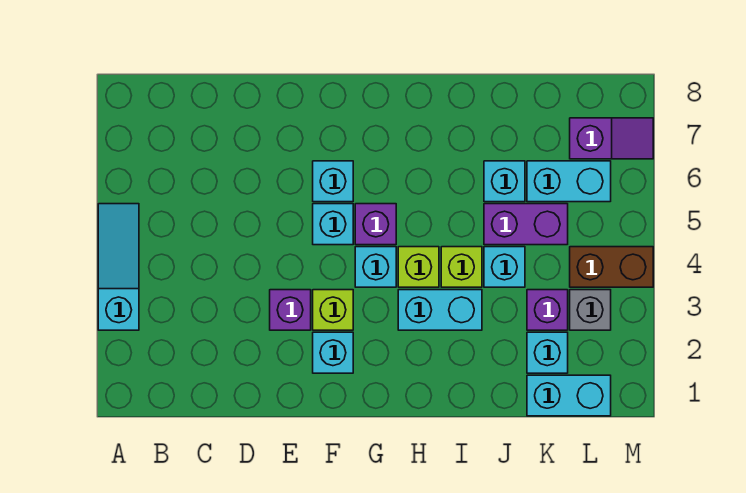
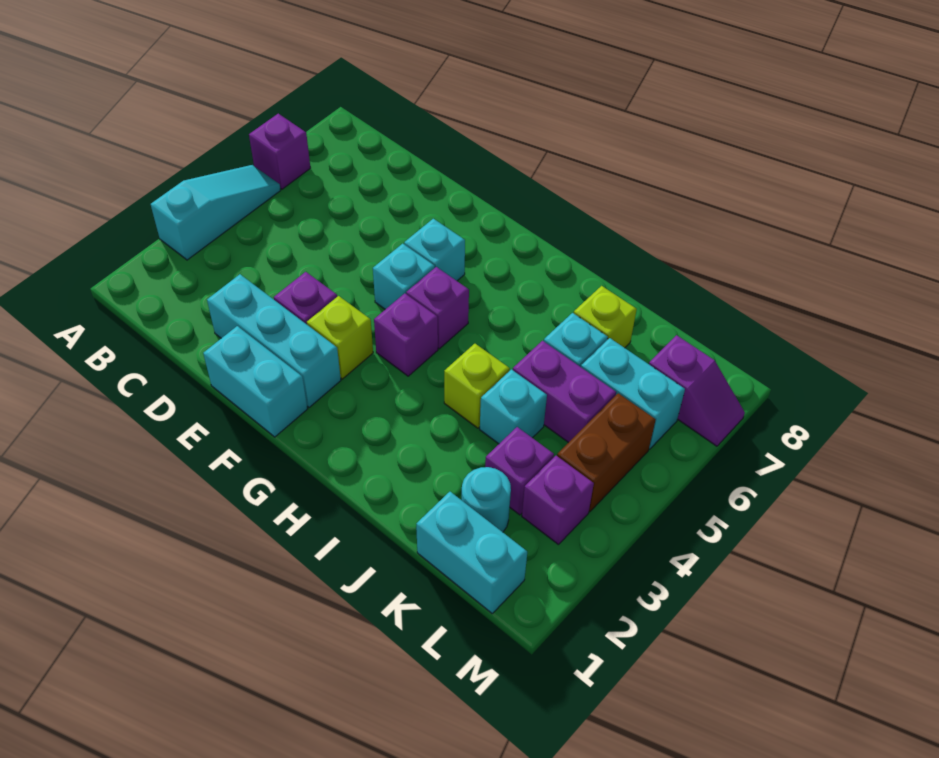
none -> purple 1x1 brick [249,114,310,189]
cyan 1x1 brick [313,332,353,373] -> cyan 1x3 brick [207,274,341,407]
cyan 1x1 brick [355,247,396,287] -> purple 1x1 brick [374,293,438,376]
cyan 1x2 brick [398,290,482,330] -> cyan 1x2 brick moved to [203,326,307,437]
lime 1x1 brick [398,247,439,287] -> lime 1x1 brick moved to [574,286,637,348]
cyan 1x1 brick [527,332,568,373] -> cyan 1x1 round brick [462,467,511,532]
grey 1x1 brick [570,290,611,330] -> purple 1x1 brick [522,456,594,545]
brown 1x2 brick [570,247,653,287] -> brown 1x2 brick turned to [557,393,656,512]

